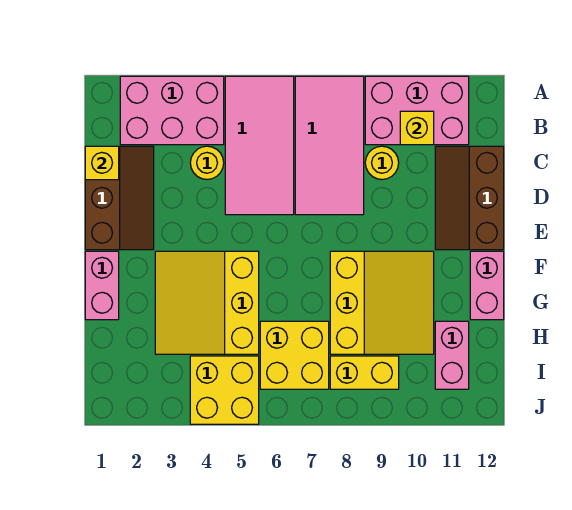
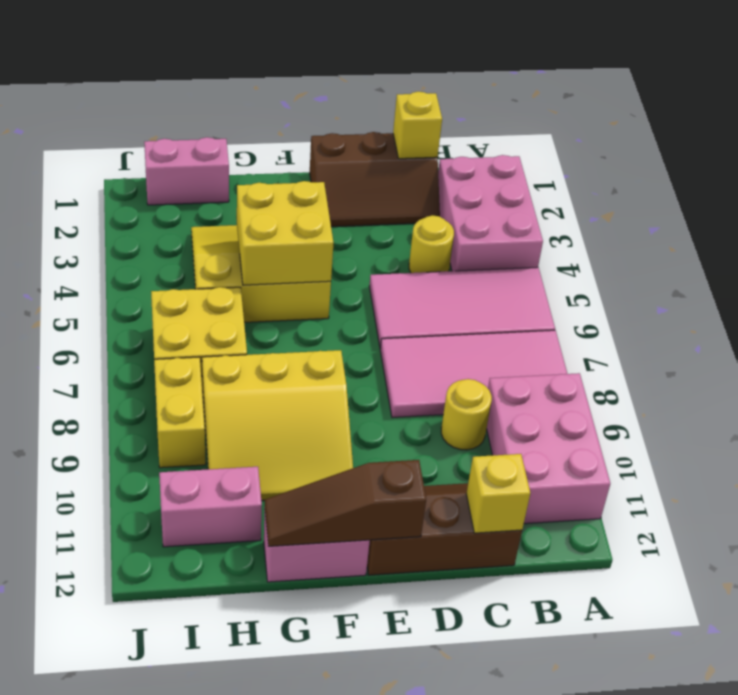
yellow 1x1 brick [400,111,434,145] -> yellow 1x1 brick moved to [466,454,530,533]
none -> brown 1x3 slope [265,460,426,546]
pink 1x2 brick [85,251,119,320] -> pink 1x2 brick moved to [144,137,229,205]
yellow 2x2 brick [190,356,259,424] -> yellow 2x2 brick moved to [237,181,333,285]

